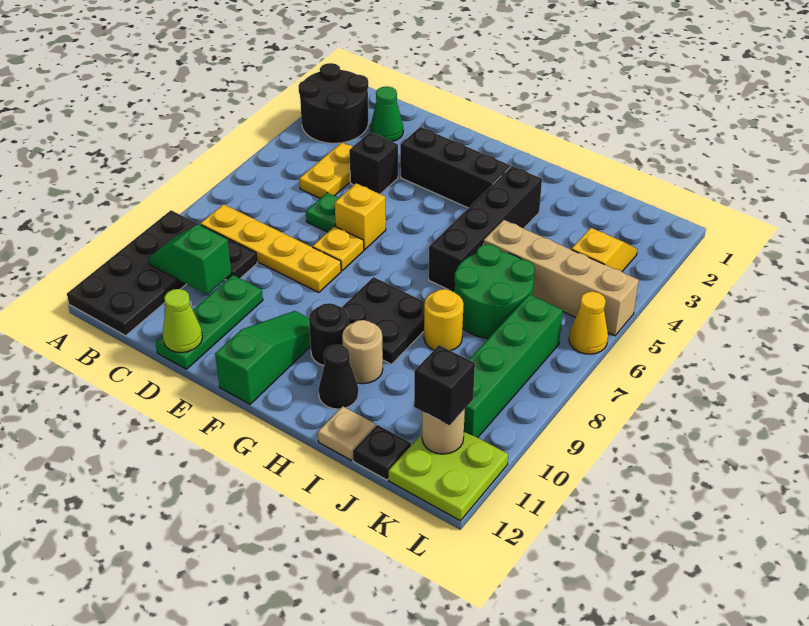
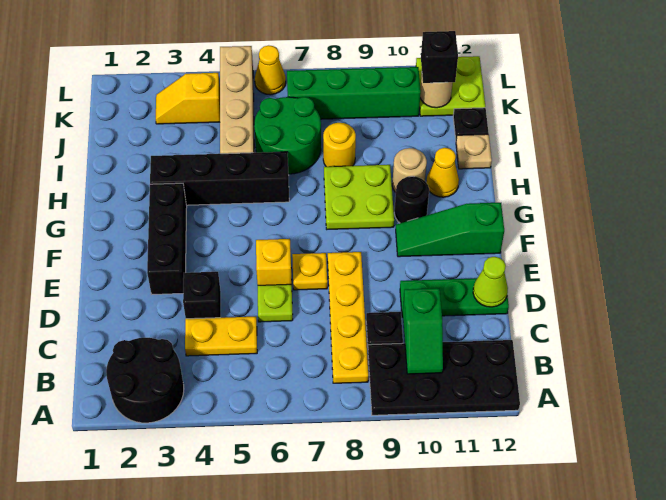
green 1x1 cone [370,86,403,142] -> none
green 1x1 plate [306,193,339,232] -> lime 1x1 plate [258,284,293,322]
black 2x2 plate [342,277,425,364] -> lime 2x2 plate [324,165,394,229]
black 1x1 cone [318,345,358,409] -> yellow 1x1 cone [426,148,459,197]

